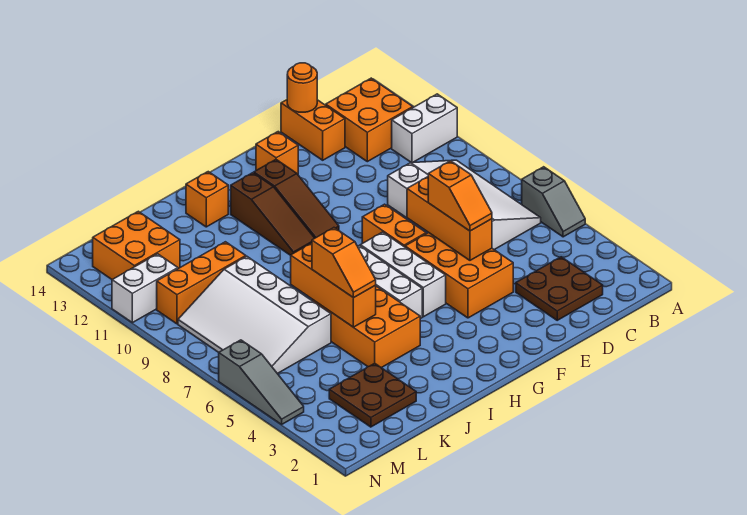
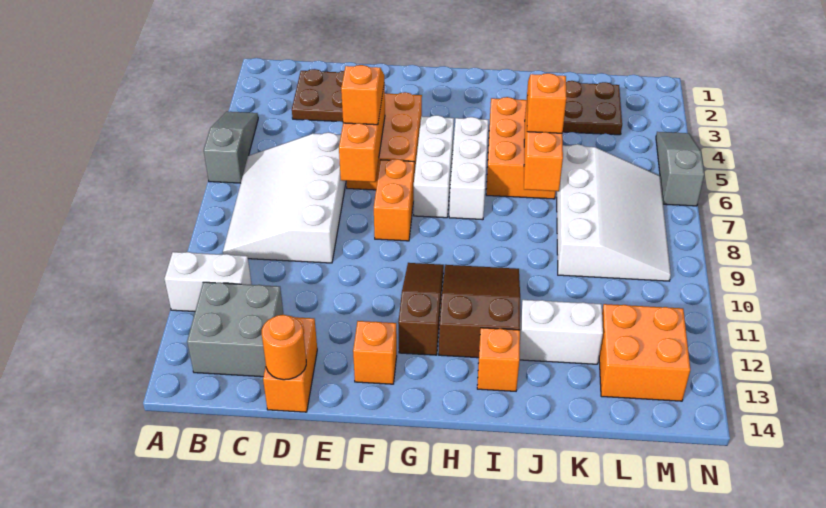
grey 1x2 slope [522,167,585,237] -> grey 1x3 slope [204,112,258,183]
orange 2x2 brick [326,78,413,162] -> grey 2x2 brick [187,282,284,377]
brown 1x3 slope [231,173,315,255] -> brown 2x3 slope [439,265,520,358]
orange 1x3 brick [157,242,246,324] -> none
white 1x2 brick [112,254,178,323] -> white 1x2 brick moved to [520,300,603,364]

